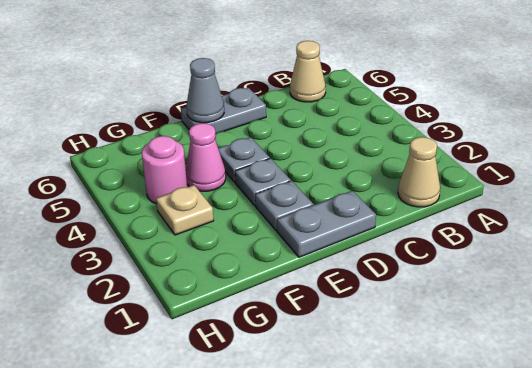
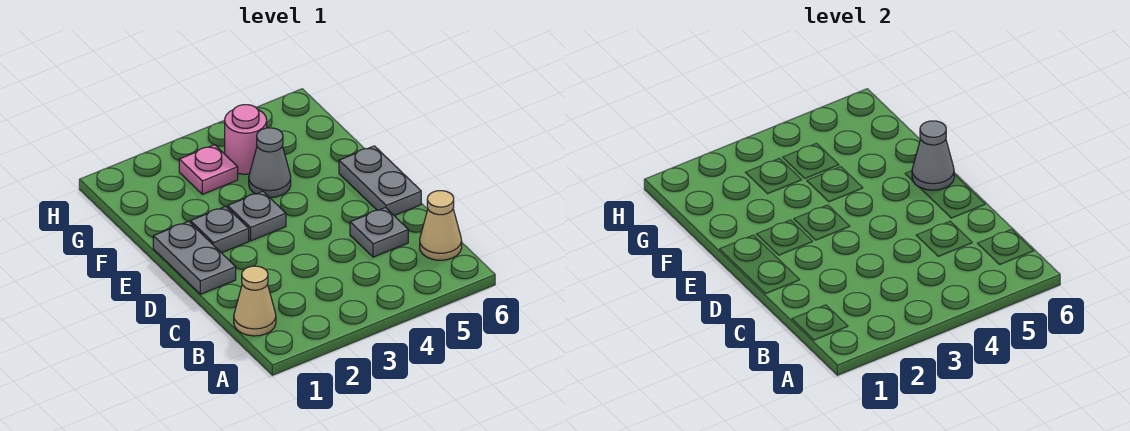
grey 1x1 plate [218,137,270,182] -> grey 1x1 plate moved to [350,208,408,257]
pink 1x1 cone [186,123,226,191] -> grey 1x1 cone [249,128,291,197]
tan 1x1 plate [156,185,214,235] -> pink 1x1 plate [179,145,238,194]

